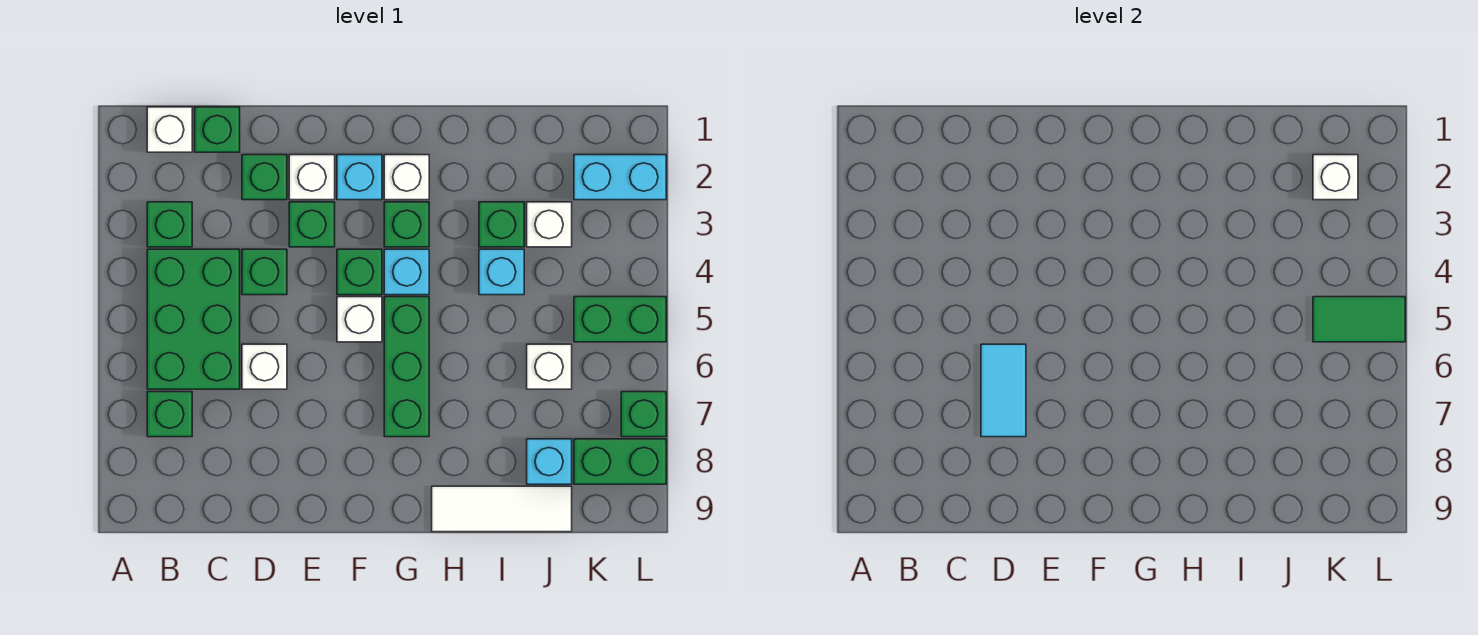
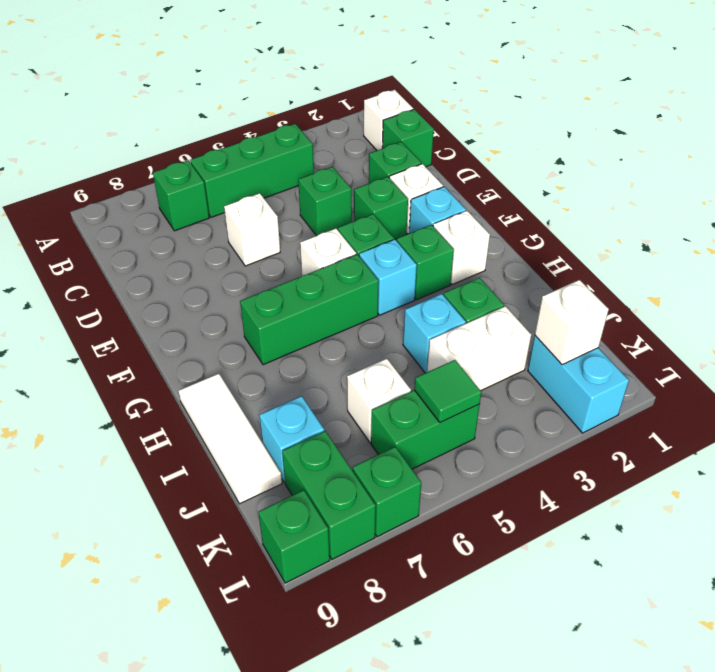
green 1x1 brick [147,202,192,247] -> green 1x1 brick moved to [258,490,330,583]
green 2x3 brick [147,249,240,389] -> green 1x3 brick [190,124,314,217]
cyan 1x2 tile [981,344,1026,437] -> none
white 1x1 brick [527,202,572,247] -> white 1x2 brick [427,306,531,391]
green 1x2 brick [574,297,666,342] -> green 1x2 brick turned to [371,390,480,469]
green 1x2 tile [1313,297,1405,342] -> green 1x1 tile [414,360,481,423]

